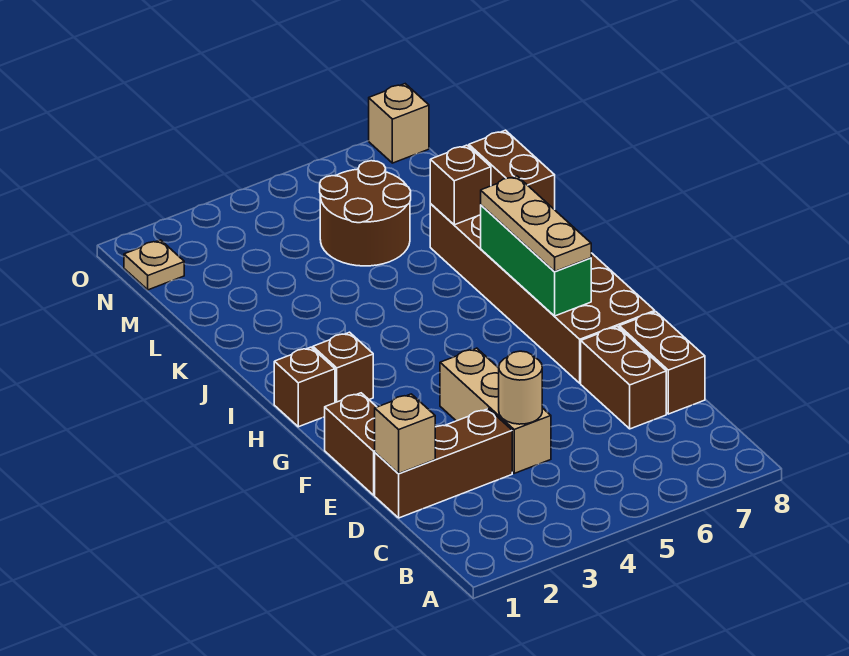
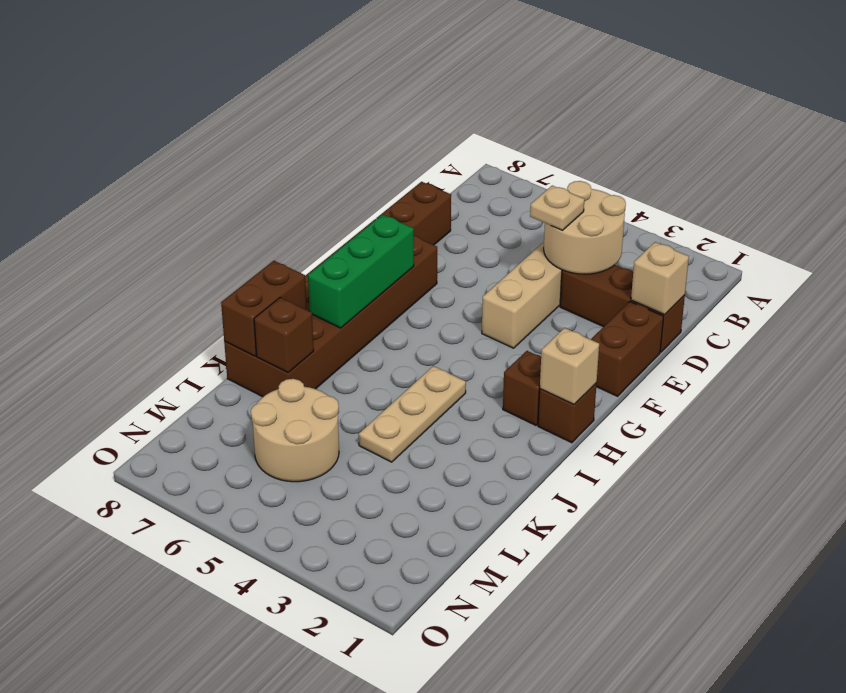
tan 1x1 round brick [499,351,542,424] -> tan 2x2 round brick [544,181,626,274]
brown 1x2 brick [581,327,666,429] -> none
tan 1x3 plate [481,176,591,272] -> tan 1x3 plate moved to [359,366,466,462]
brown 2x2 round brick [320,161,411,266] -> tan 2x2 round brick [251,379,339,482]
tan 1x1 plate [124,240,184,290] -> tan 1x1 plate moved to [530,186,584,230]
tan 1x1 brick [369,84,429,163] -> tan 1x1 brick moved to [540,328,599,404]

